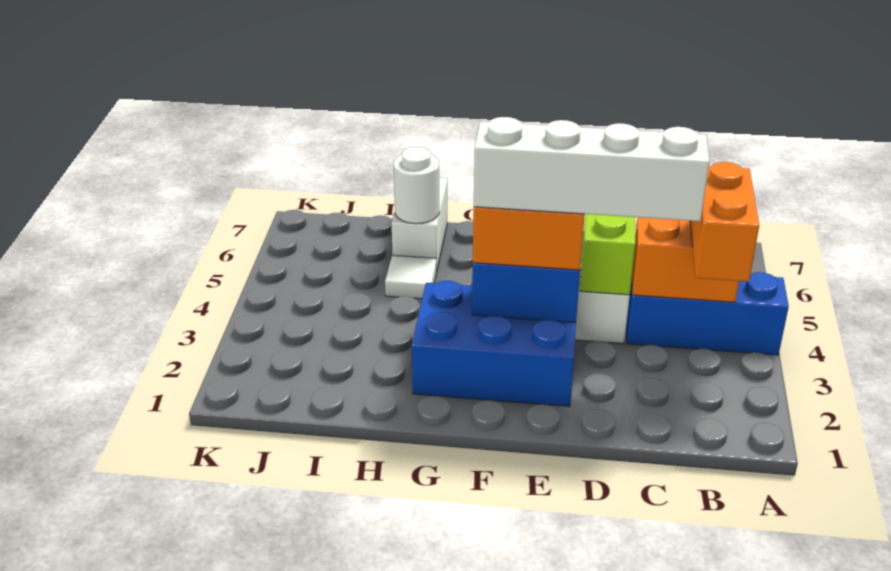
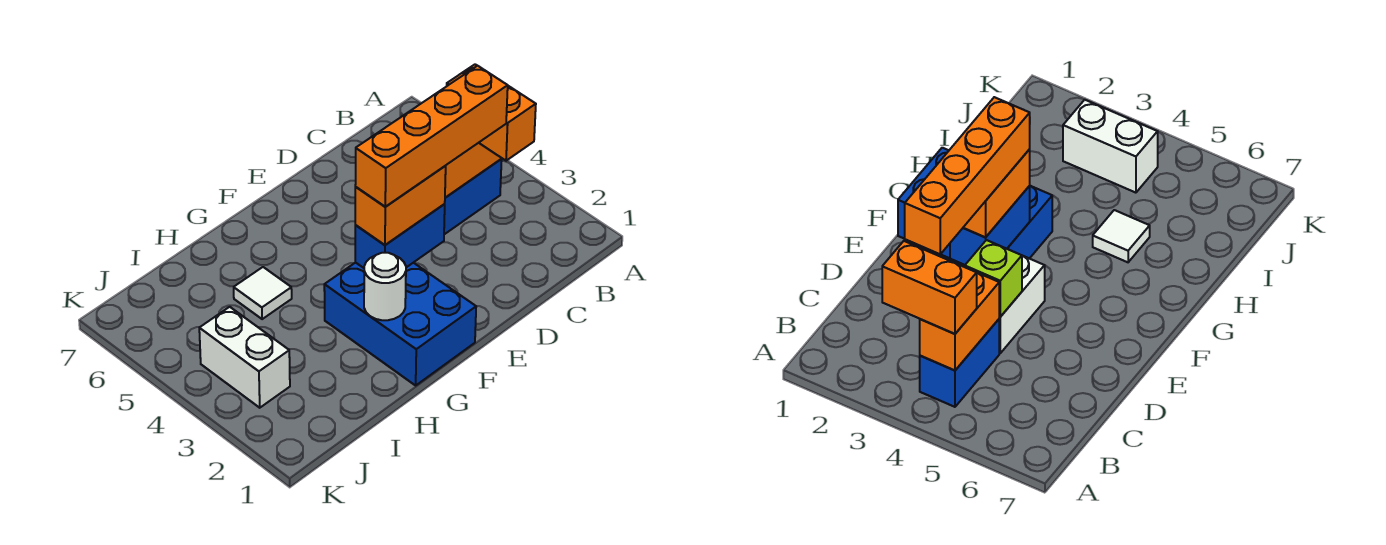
blue 1x3 brick [627,272,789,355] -> blue 1x2 brick [444,159,502,234]
white 1x4 brick [474,117,709,221] -> orange 1x4 brick [355,66,508,207]
blue 2x3 brick [412,281,576,406] -> blue 2x3 brick turned to [324,263,476,385]
white 1x2 brick [392,177,448,272] -> white 1x2 brick moved to [199,307,290,408]
white 1x1 round brick [394,147,439,224] -> white 1x1 round brick moved to [364,253,406,320]

